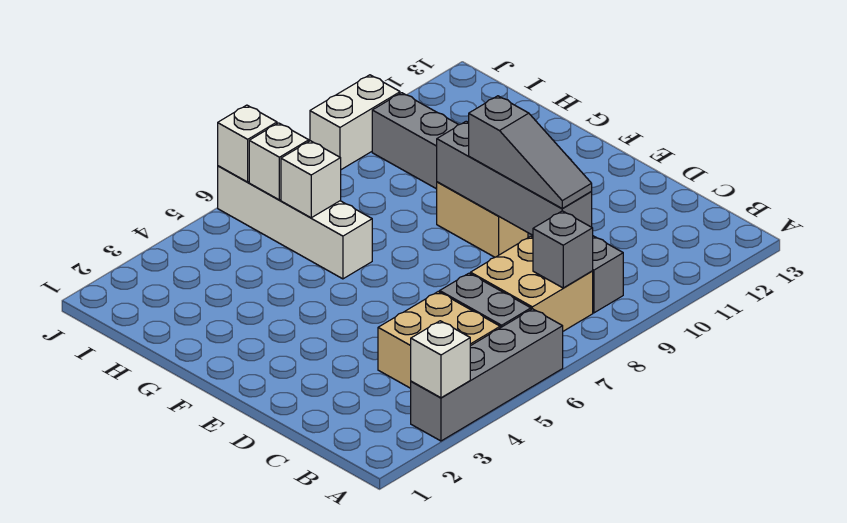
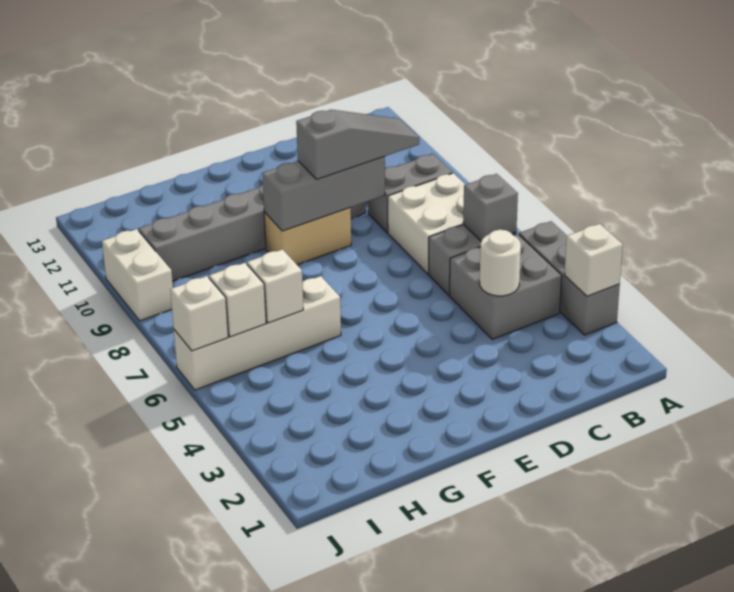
grey 1x4 brick [411,309,563,441] -> grey 1x3 brick [519,221,620,335]
tan 2x2 brick [378,292,500,388] -> grey 2x2 brick [450,234,562,340]
tan 2x2 brick [470,236,593,331] -> white 2x2 brick [388,173,466,274]
grey 1x1 brick [533,211,593,288] -> grey 1x1 brick moved to [463,174,518,241]
none -> white 1x1 round brick [480,230,521,296]
grey 1x4 brick [437,121,592,235] -> grey 1x3 brick [262,156,385,231]

